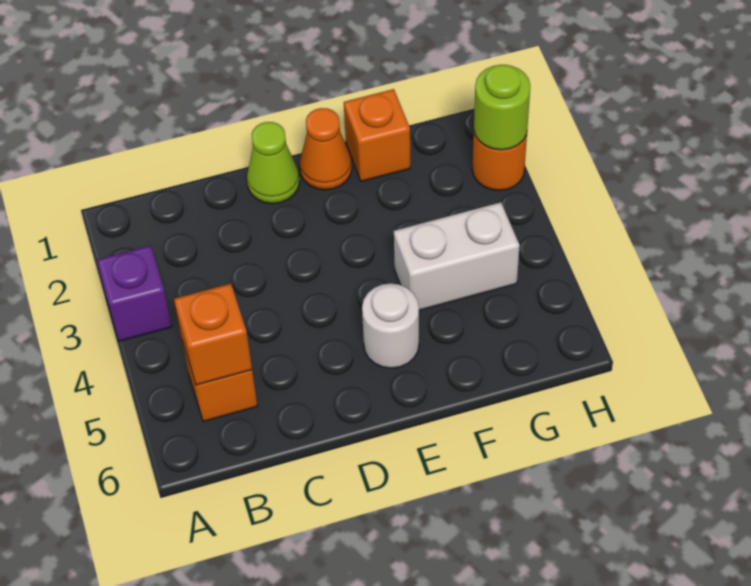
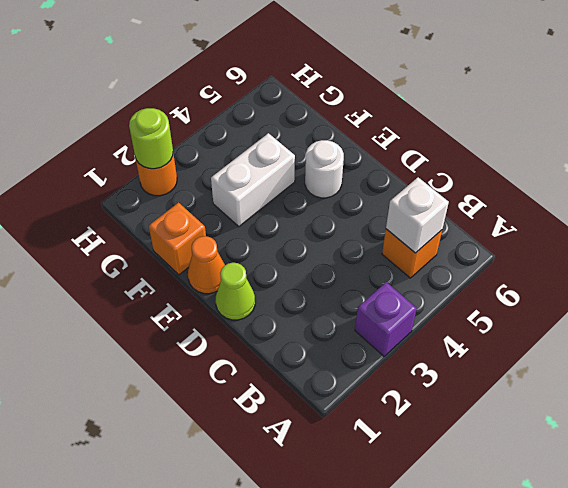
orange 1x1 brick [174,284,252,385] -> white 1x1 brick [386,177,449,253]
white 1x2 brick [394,202,520,310] -> white 1x2 brick turned to [211,133,295,227]

